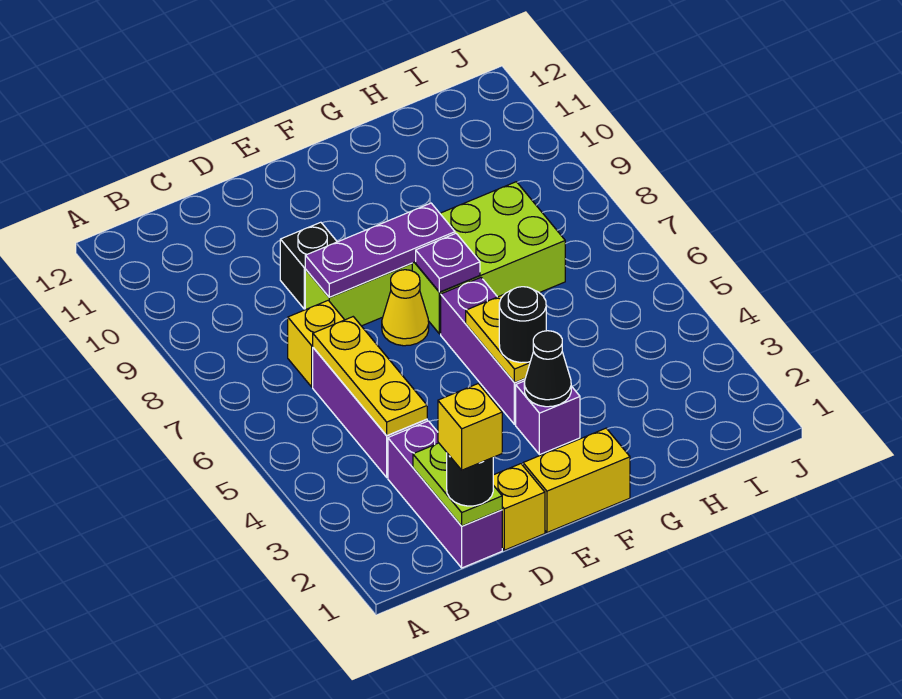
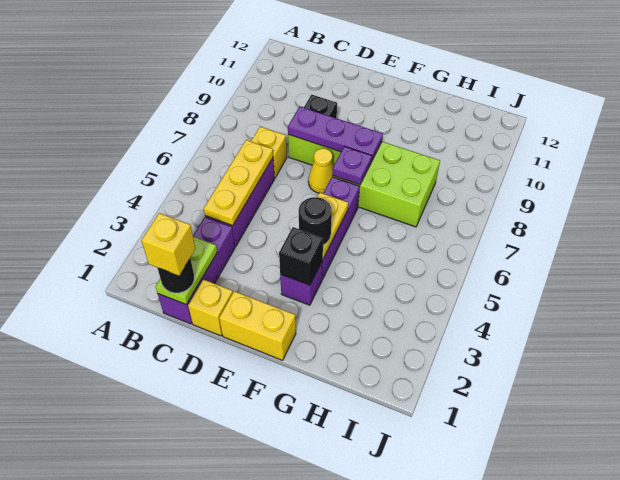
black 1x1 cone [524,331,571,407] -> black 1x1 brick [279,227,323,285]

